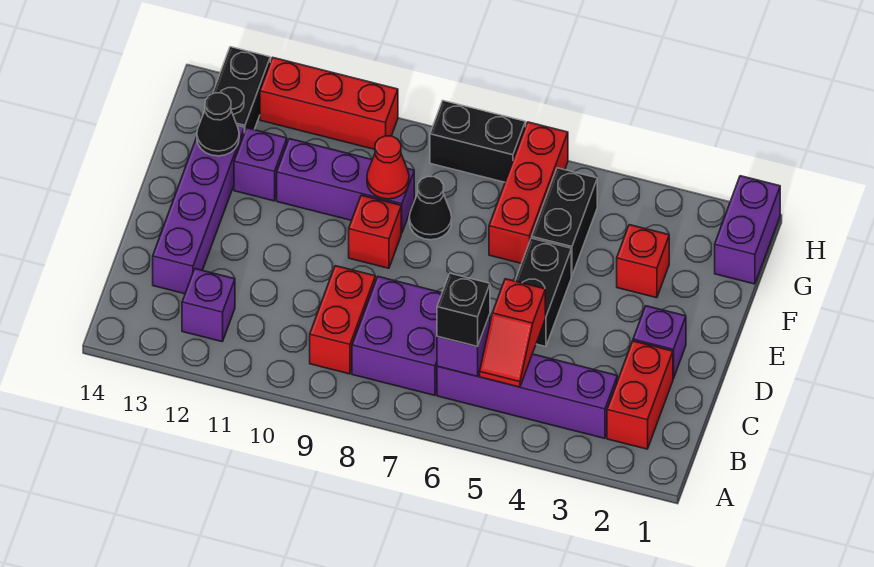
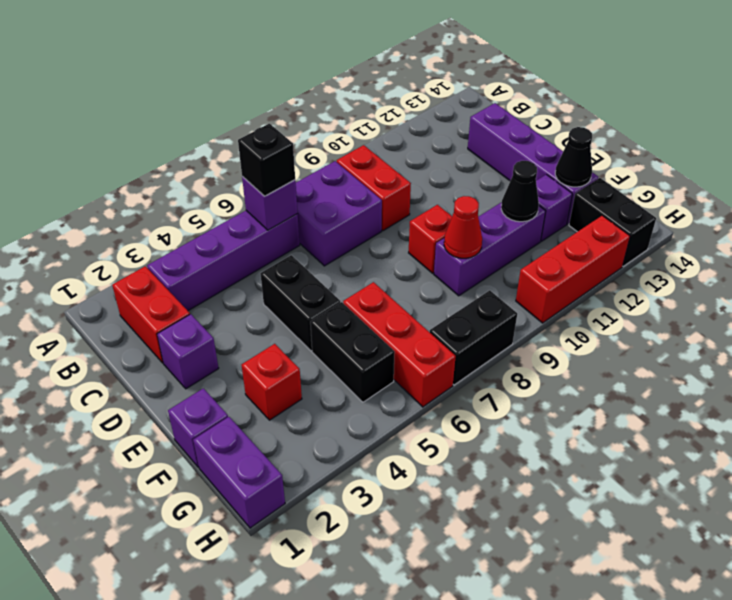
red 1x2 slope [480,279,545,387] -> none
purple 1x1 brick [182,269,235,342] -> purple 1x1 brick moved to [168,388,228,467]
black 1x1 cone [409,177,452,240] -> black 1x1 cone moved to [501,161,539,222]

